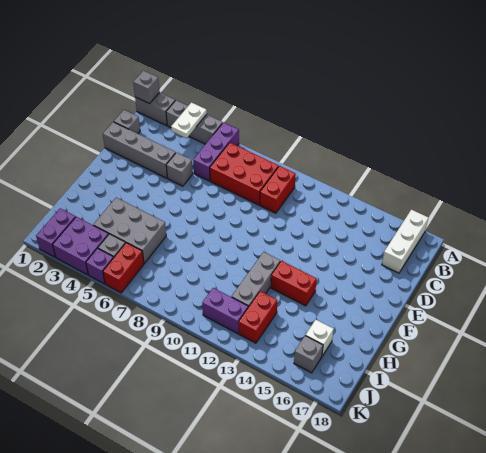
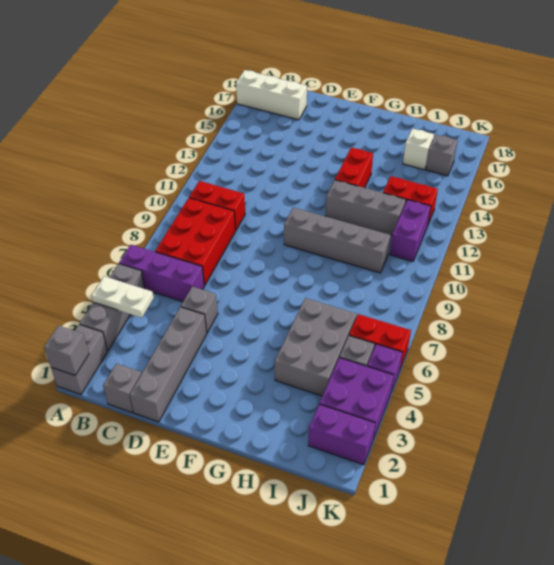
none -> grey 1x4 brick [284,207,391,273]

